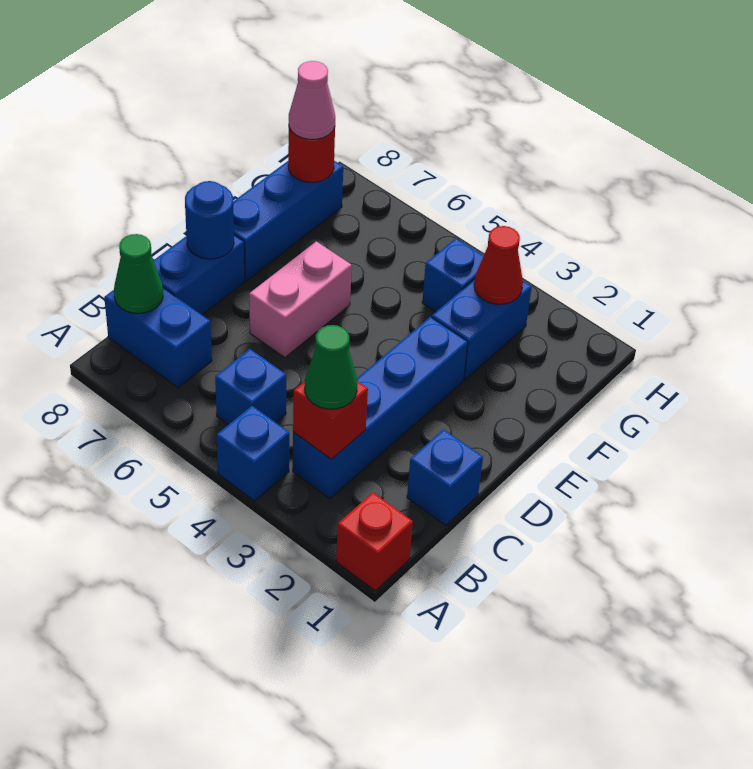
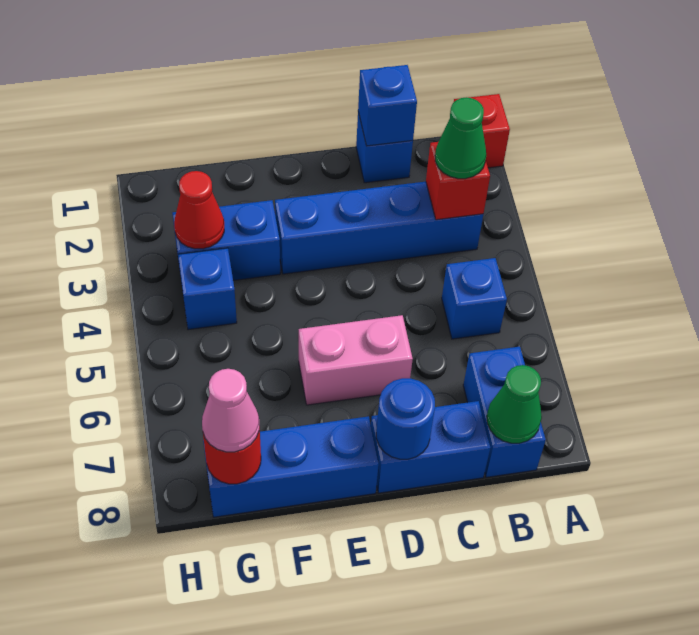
blue 1x1 brick [217,406,289,501] -> blue 1x1 brick moved to [358,65,417,146]

